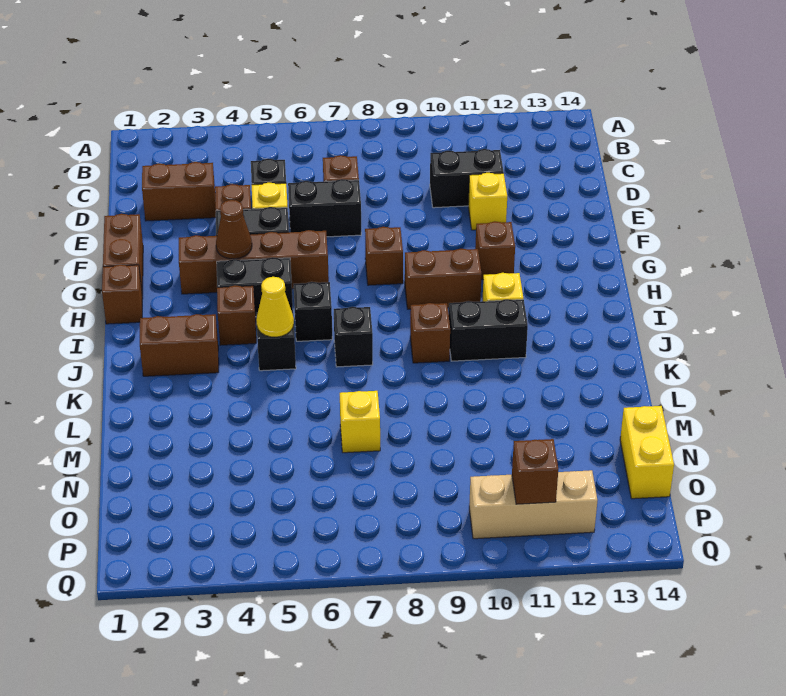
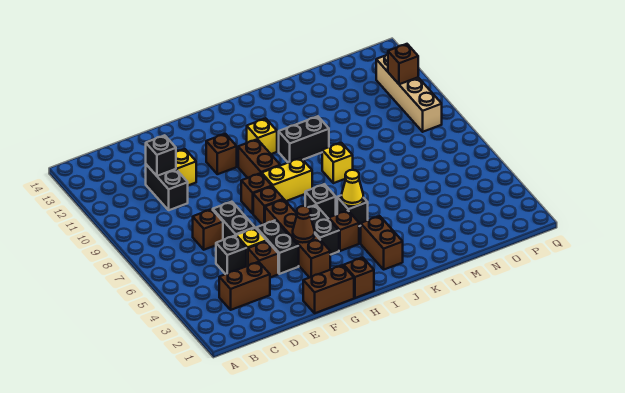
brown 1x2 brick [142,162,216,221] -> brown 1x2 brick turned to [219,262,270,310]
black 1x1 brick [334,307,373,367] -> black 1x1 brick moved to [146,135,176,176]
brown 1x1 brick [410,303,450,363] -> brown 1x1 brick moved to [253,186,284,225]
black 1x2 brick [449,299,528,361] -> black 1x2 brick turned to [279,116,329,163]
yellow 1x1 brick [340,391,380,453] -> yellow 1x1 brick moved to [322,143,353,183]
yellow 1x2 brick [620,406,674,499] -> yellow 1x2 brick moved to [262,158,312,201]
tan 1x3 brick [469,470,597,539] -> tan 1x4 brick [376,54,442,132]

